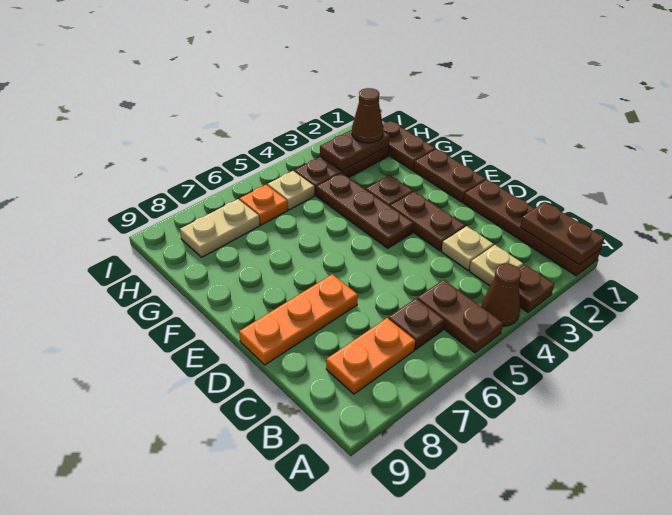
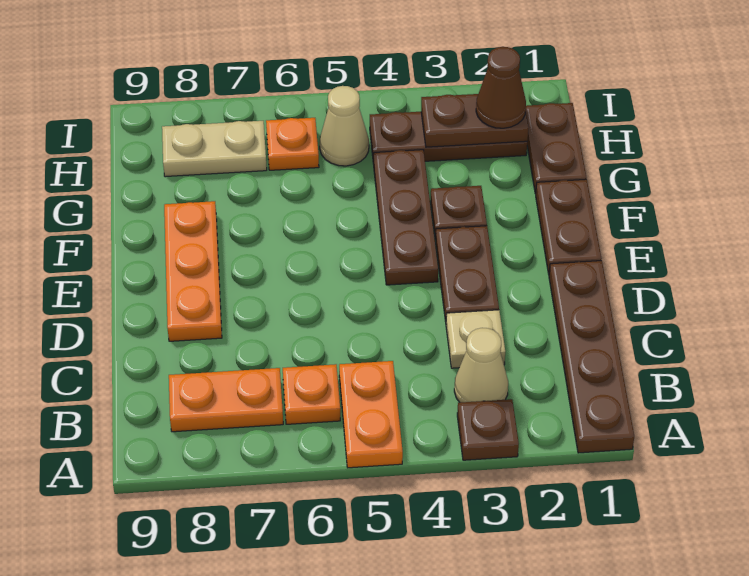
brown 1x2 plate [520,202,604,265] -> none
brown 1x1 cone [481,264,521,326] -> none
brown 1x2 plate [417,280,503,353] -> orange 1x2 plate [339,361,403,468]
tan 1x1 plate [469,245,523,286] -> tan 1x1 cone [454,328,508,402]
brown 1x1 plate [388,298,444,350] -> orange 1x1 plate [283,364,340,424]
orange 1x3 plate [239,274,358,365] -> orange 1x3 plate turned to [164,201,222,341]
tan 1x1 plate [268,171,314,210] -> tan 1x1 cone [320,86,369,166]

